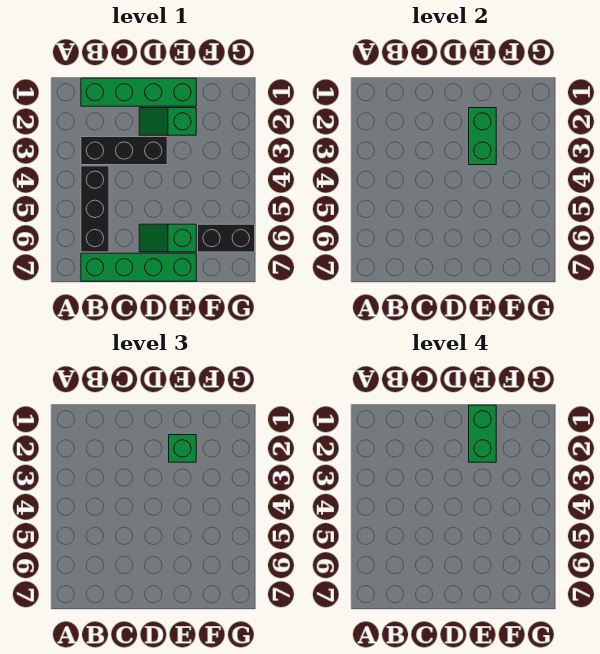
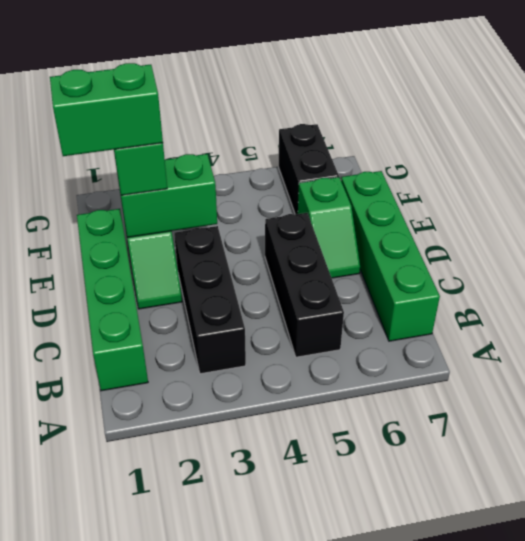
black 1x3 brick [81,166,109,252] -> black 1x3 brick turned to [265,213,344,357]

